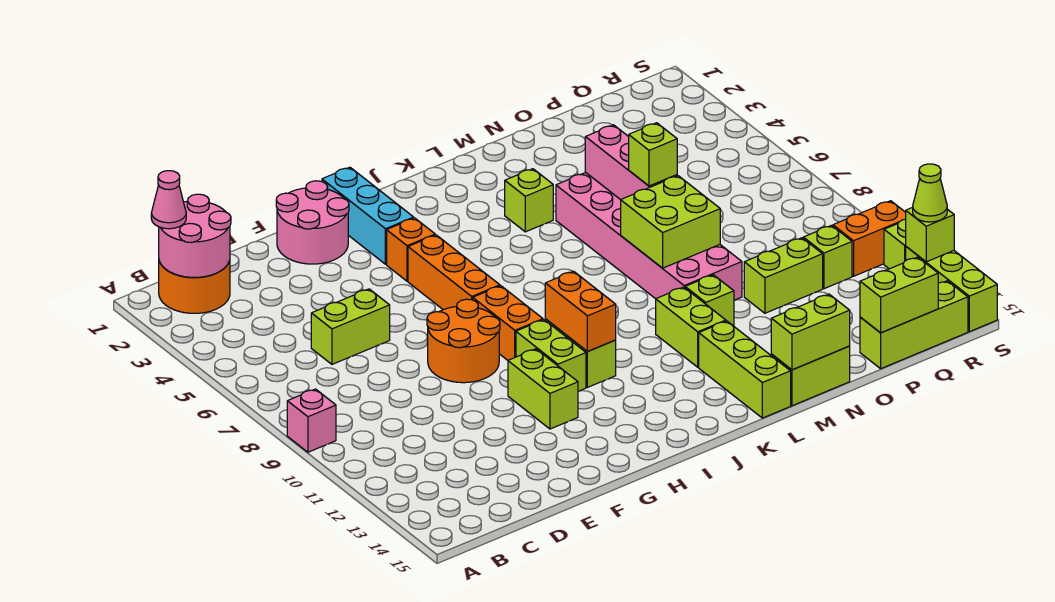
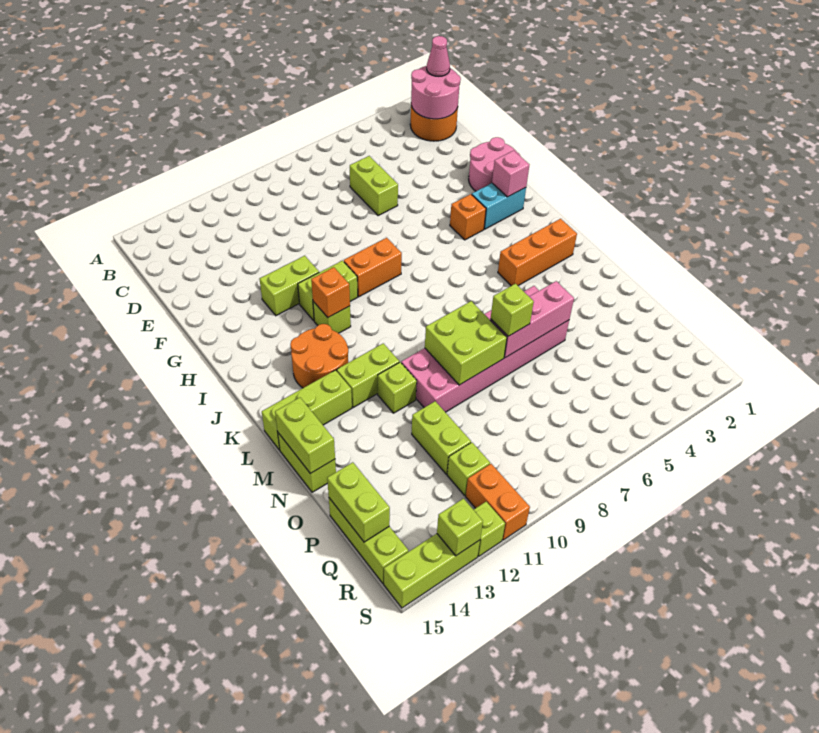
pink 1x1 brick [287,389,336,452] -> pink 1x1 brick moved to [492,151,529,197]
orange 2x2 round brick [427,299,500,383] -> orange 2x2 round brick moved to [290,324,348,388]
cyan 1x3 brick [322,167,414,264] -> cyan 1x2 brick [472,183,526,229]
orange 1x3 brick [408,235,500,310] -> orange 1x3 brick moved to [498,219,577,286]
orange 1x2 brick [545,271,616,352] -> orange 1x1 brick [311,267,350,317]
lime 1x1 brick [505,169,553,232] -> none
lime 1x1 cone [913,164,947,222] -> none

